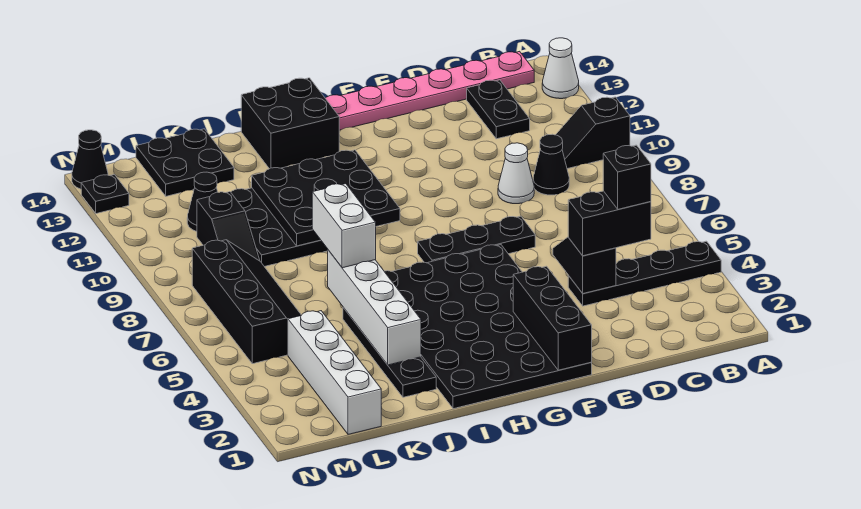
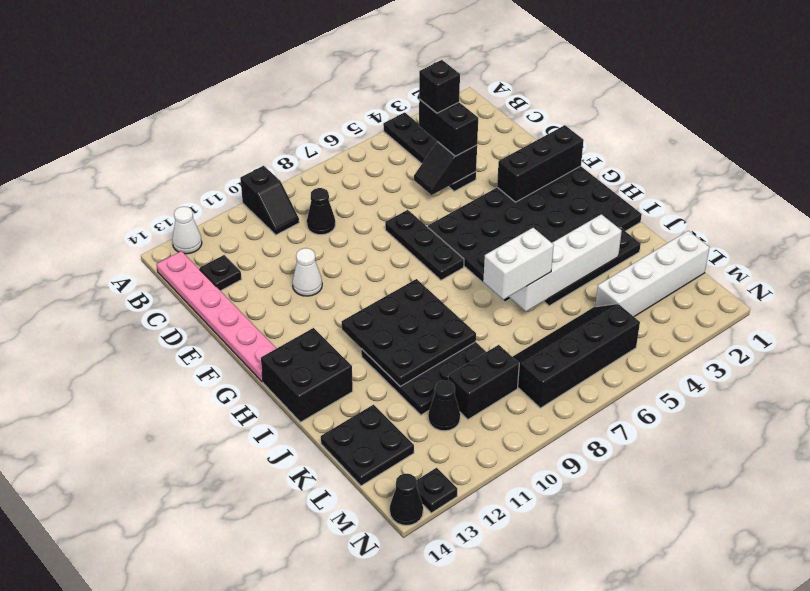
black 1x2 plate [467,80,530,139] -> black 1x1 plate [200,255,242,291]
white 1x1 cone [498,143,534,204] -> white 1x1 cone moved to [292,248,322,296]
black 1x2 slope [197,192,260,261] -> black 1x2 brick [448,345,519,419]

